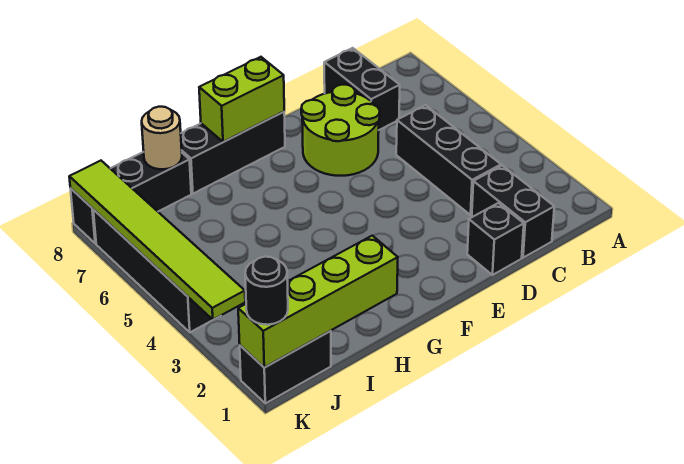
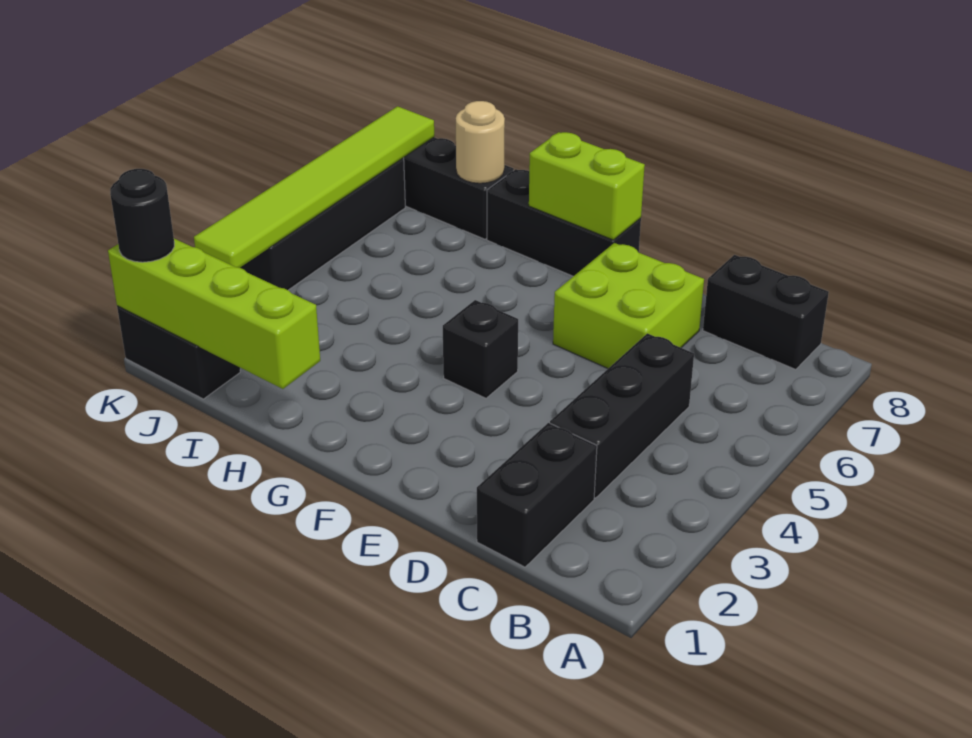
black 1x2 brick [324,48,400,130] -> black 1x2 brick turned to [703,255,829,370]
black 1x1 brick [467,203,524,275] -> black 1x1 brick moved to [443,300,518,398]
lime 2x2 round brick [301,84,380,176] -> lime 2x2 brick [553,243,704,368]

